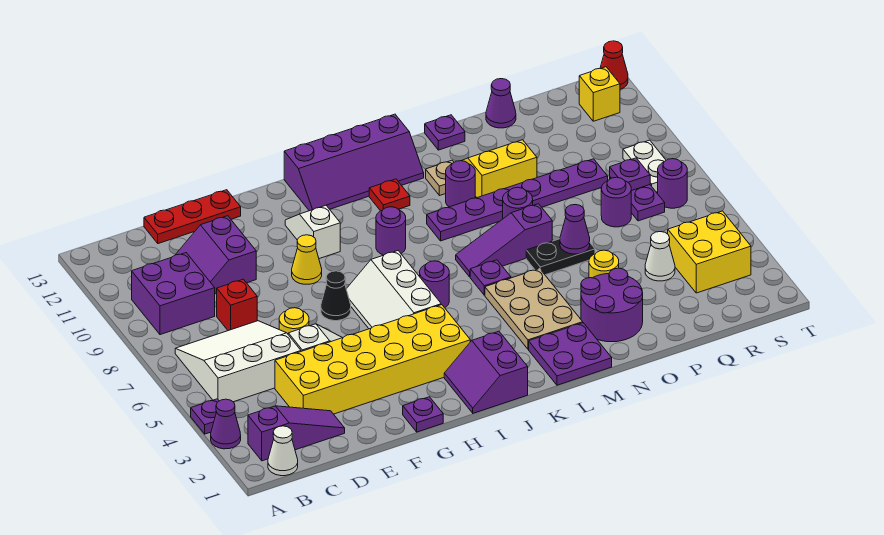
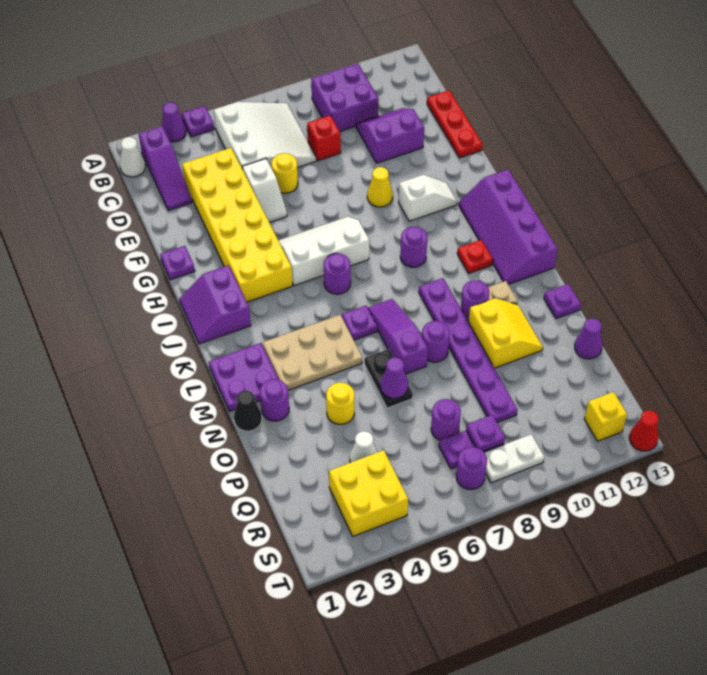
black 1x1 cone [321,271,351,321] -> black 1x1 cone moved to [234,390,262,431]
purple 2x2 slope [444,331,528,413] -> purple 2x2 slope turned to [180,265,251,344]
purple 2x2 round brick [581,268,643,342] -> purple 1x1 round brick [260,379,289,421]

